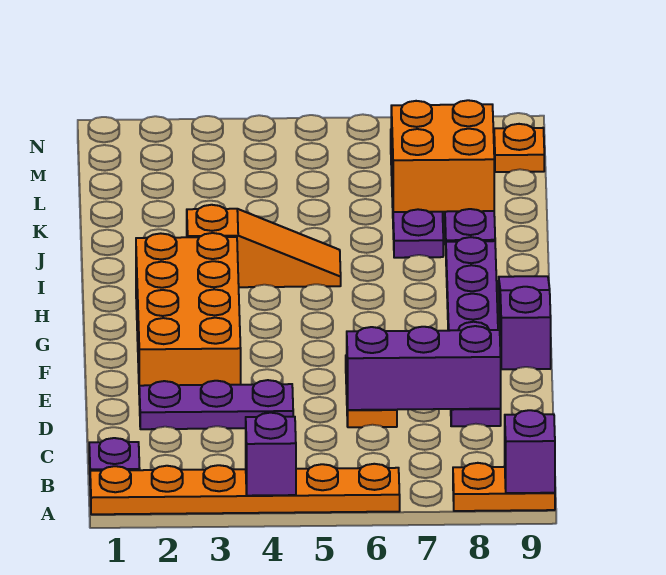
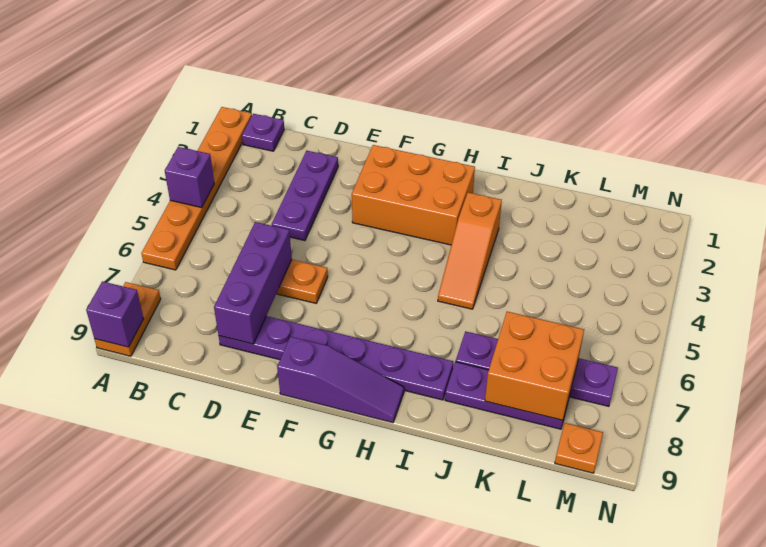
orange 2x4 brick [136,233,241,386] -> orange 2x3 brick [352,145,475,245]

